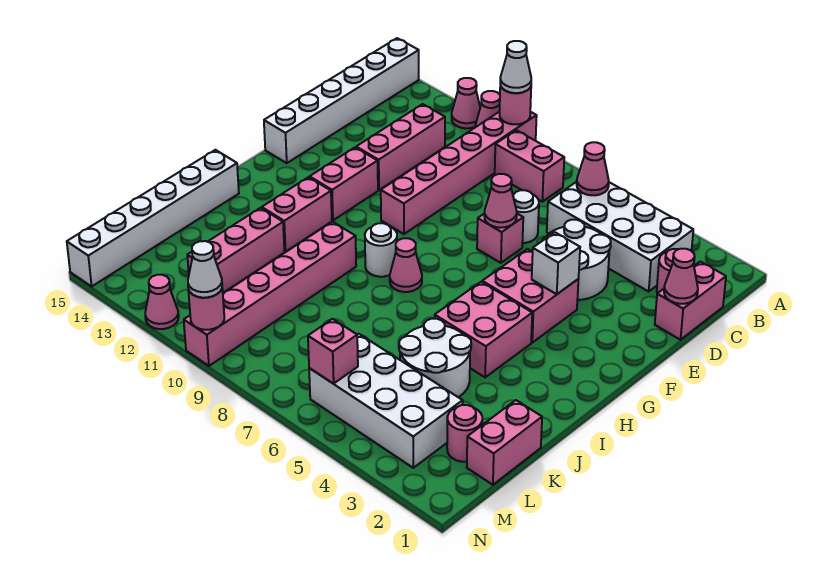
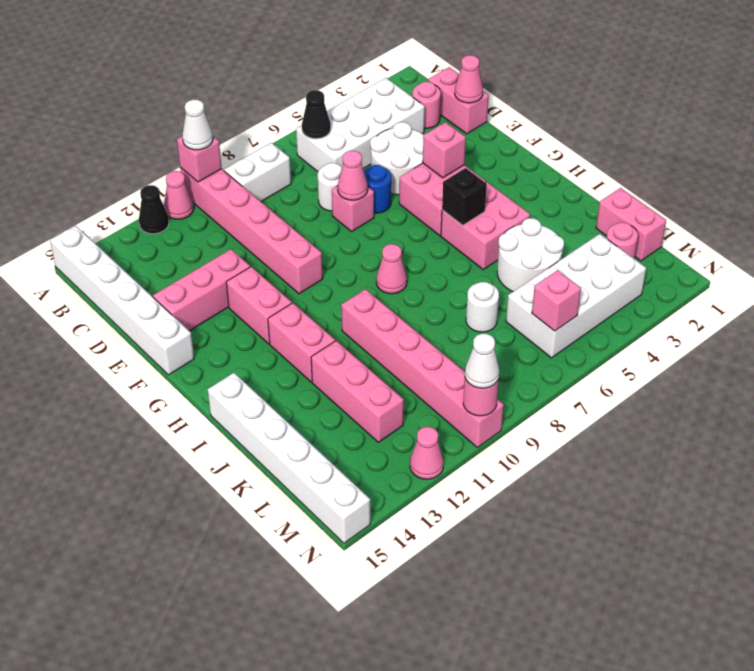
pink 1x1 round brick [500,86,531,124] -> pink 1x1 brick [177,136,222,182]
pink 1x1 cone [452,78,480,128] -> black 1x1 cone [139,185,169,234]
pink 1x1 cone [577,142,609,195] -> black 1x1 cone [302,90,331,139]
pink 1x2 brick [495,130,564,202] -> white 1x2 brick [224,143,291,201]
pink 1x3 brick [356,104,445,190] -> pink 1x3 brick turned to [153,249,250,331]
none -> blue 1x1 round brick [364,165,391,213]
white 1x1 brick [532,232,580,294] -> pink 1x1 brick [423,122,466,178]
none -> black 1x1 brick [442,168,487,225]
white 1x1 round brick [365,223,397,277] -> white 1x1 round brick moved to [466,282,499,332]

